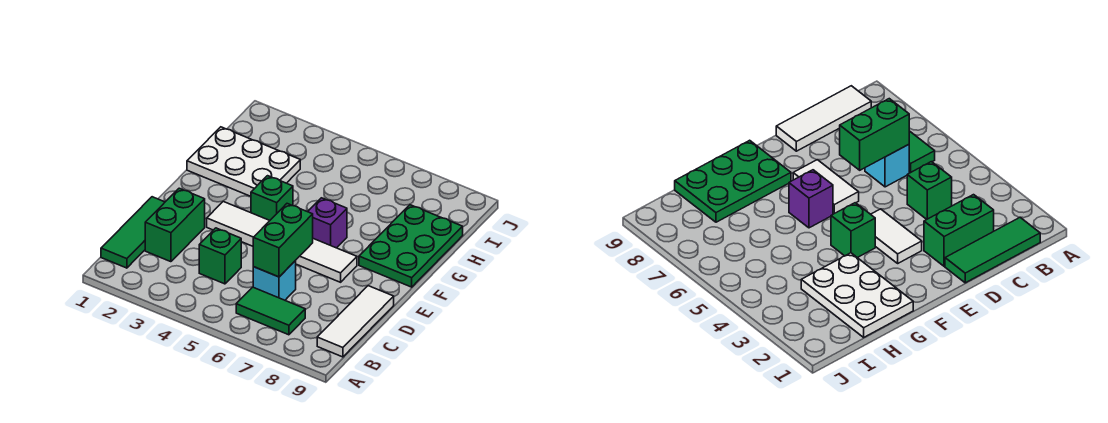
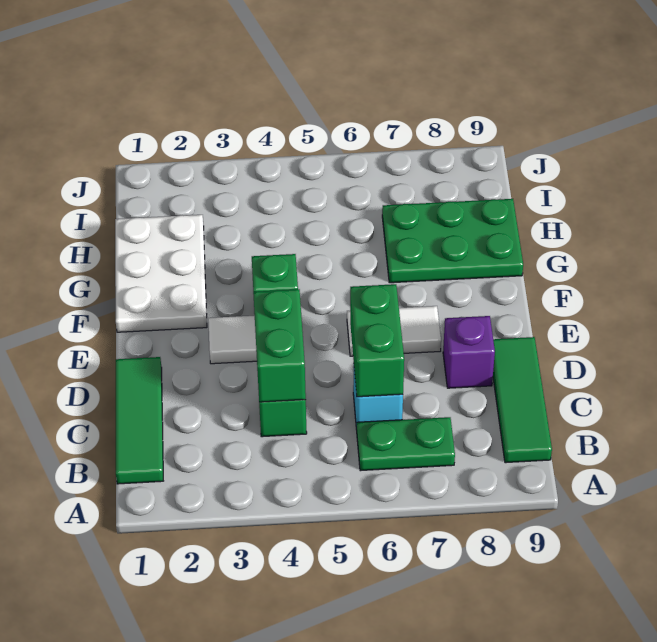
green 1x2 tile [236,287,305,335] -> green 1x2 plate [357,417,455,471]
white 1x3 tile [317,286,394,357] -> green 1x3 tile [493,337,552,463]
green 1x2 brick [145,188,205,262] -> green 1x2 brick moved to [253,289,306,402]
purple 1x1 brick [308,198,347,248] -> purple 1x1 brick moved to [443,316,495,388]
green 2x3 plate [359,205,463,287] -> green 2x3 plate turned to [382,199,523,283]
white 2x3 plate [187,127,300,196] -> white 2x3 plate turned to [115,215,207,332]

